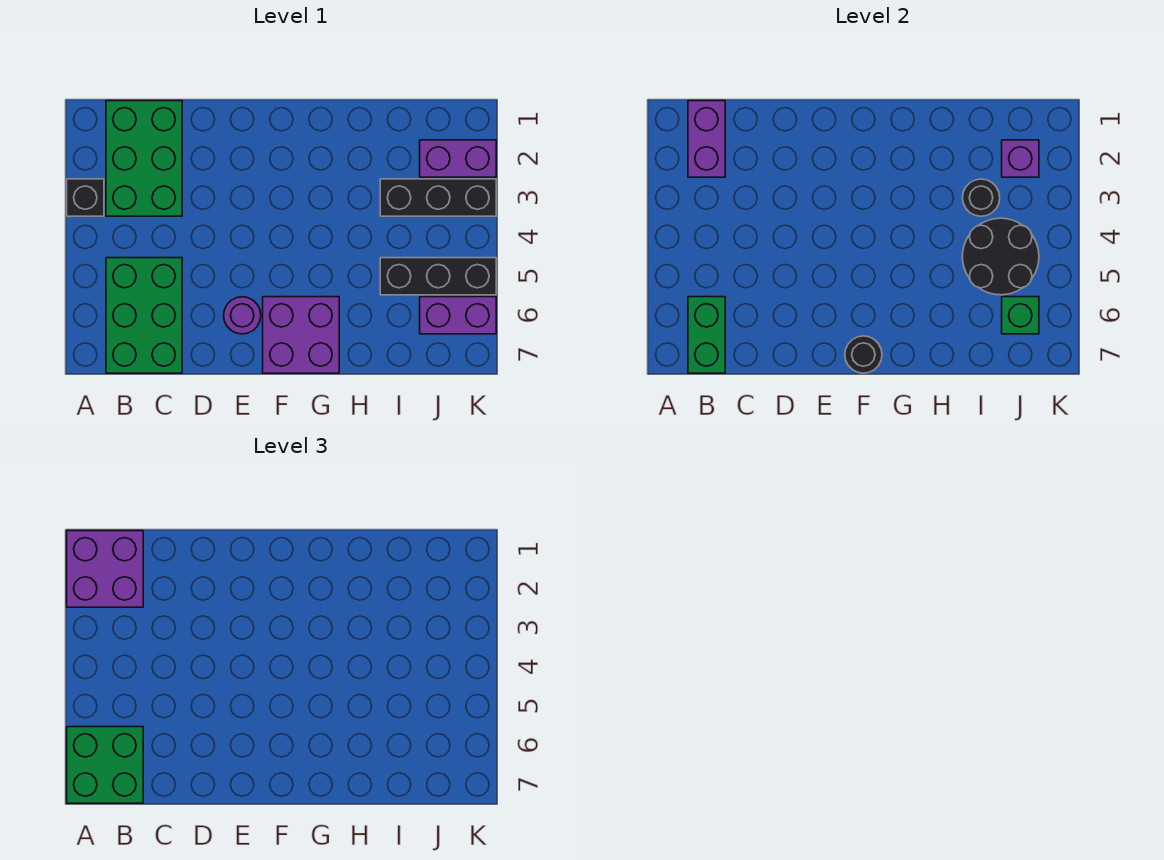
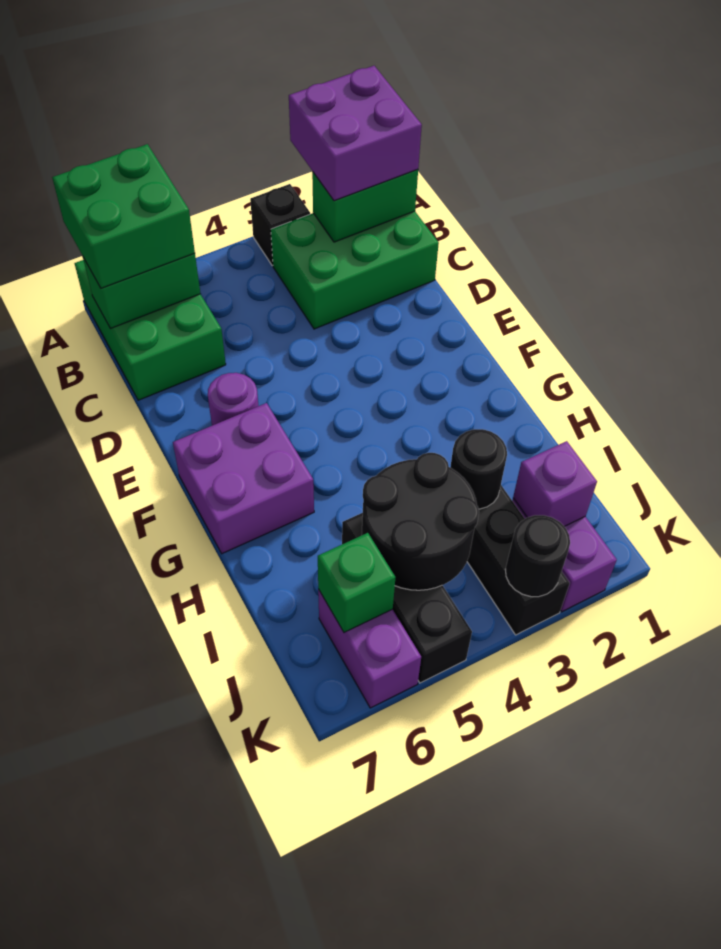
purple 1x2 brick [688,101,725,177] -> green 1x2 brick [312,169,418,242]
green 2x3 brick [106,258,182,373] -> green 2x3 brick turned to [74,260,226,400]
black 1x1 round brick [845,336,882,373] -> black 1x1 round brick moved to [505,515,570,597]

